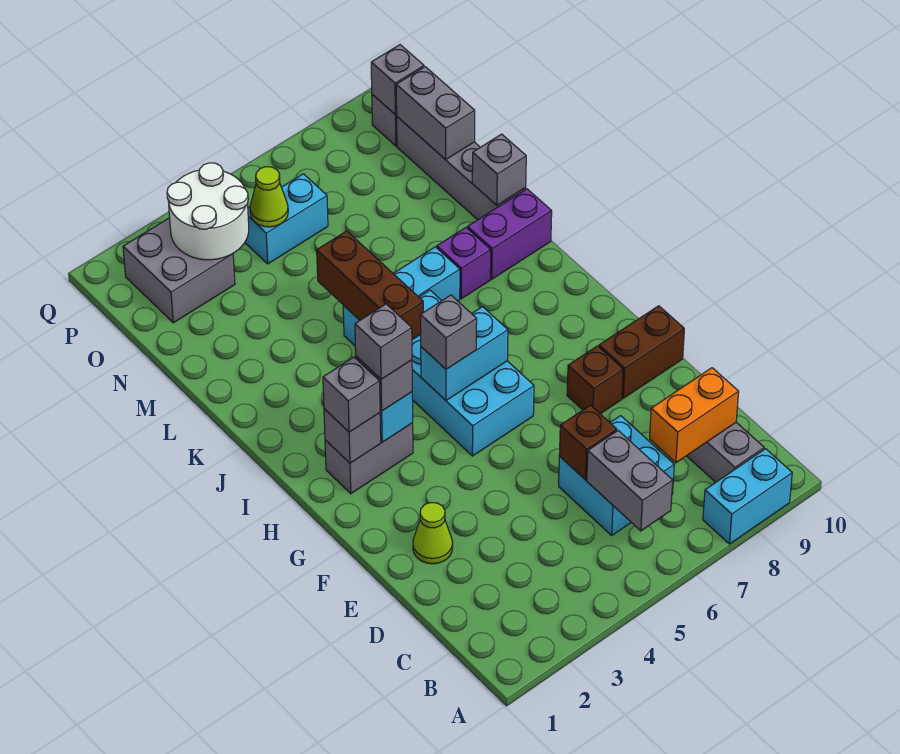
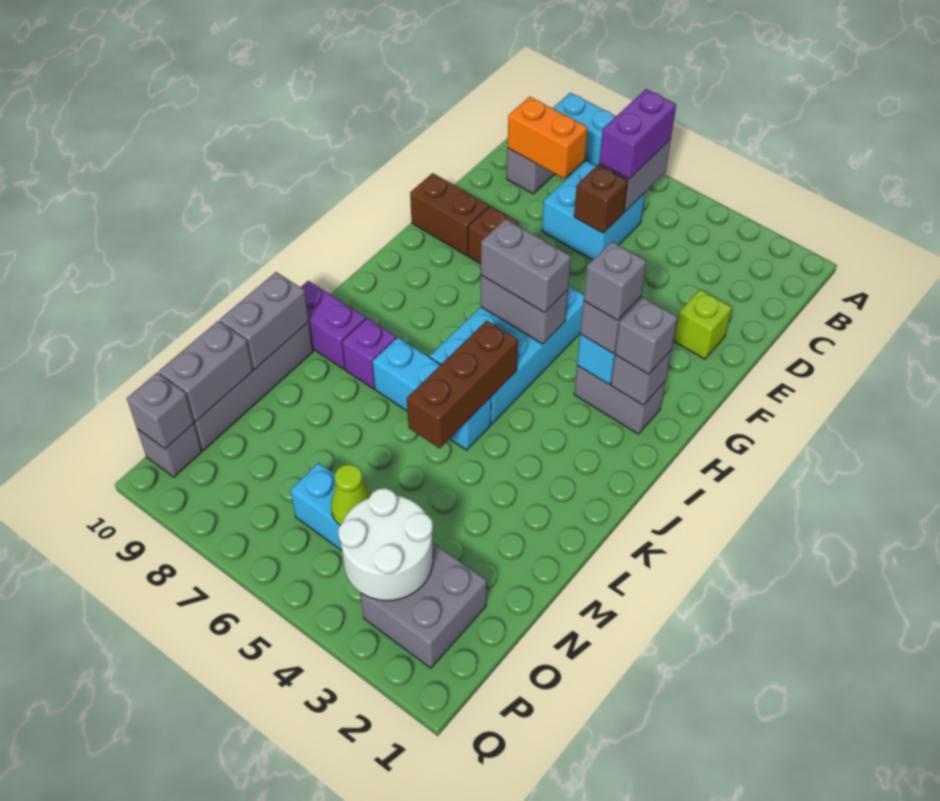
none -> purple 1x2 brick [599,89,676,179]
lime 1x1 cone [413,503,453,564] -> lime 1x1 brick [674,289,732,359]
cyan 1x2 brick [421,307,508,400] -> grey 1x2 brick [481,275,568,344]
grey 1x1 brick [420,295,477,369] -> grey 1x2 brick [481,219,571,313]
grey 1x1 brick [472,134,526,205] -> grey 1x2 brick [220,272,309,369]

